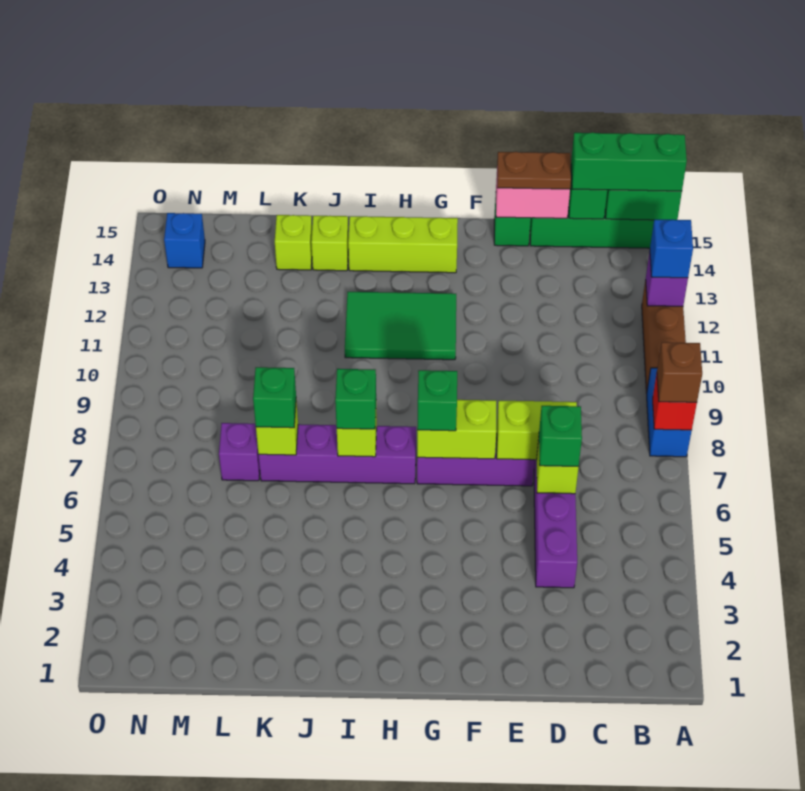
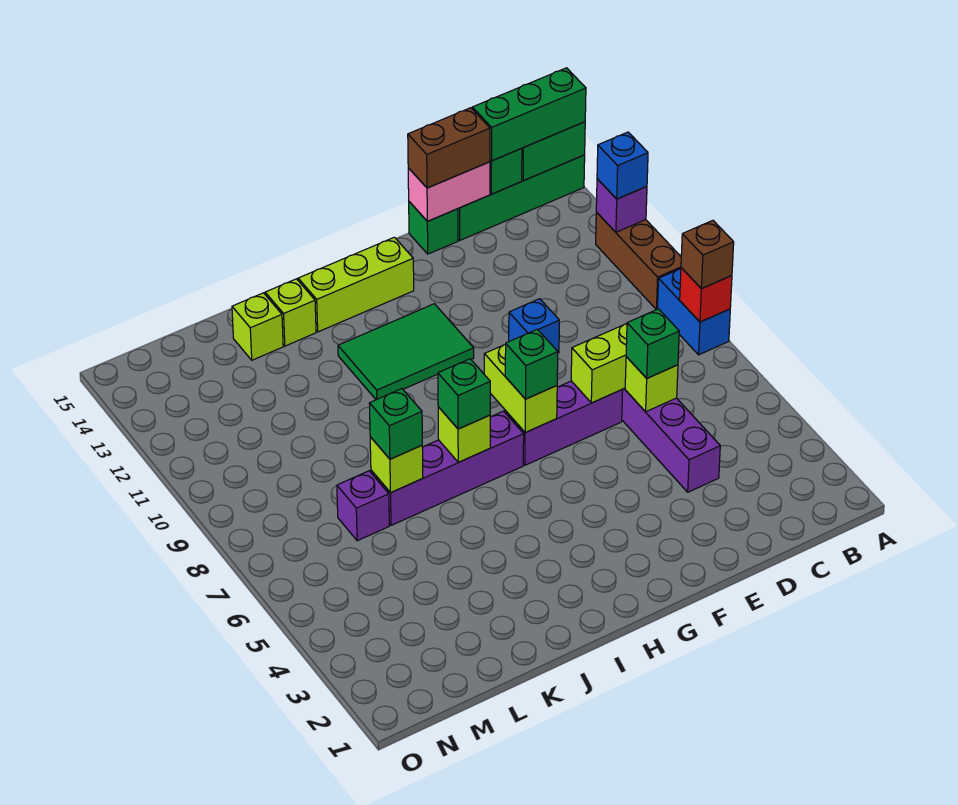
brown 1x2 plate [497,152,571,189] -> brown 1x2 brick [408,108,490,188]
lime 1x2 brick [417,400,497,459] -> lime 1x2 brick turned to [484,344,557,432]
blue 1x1 brick [164,213,205,268] -> blue 1x1 brick moved to [509,299,559,353]

